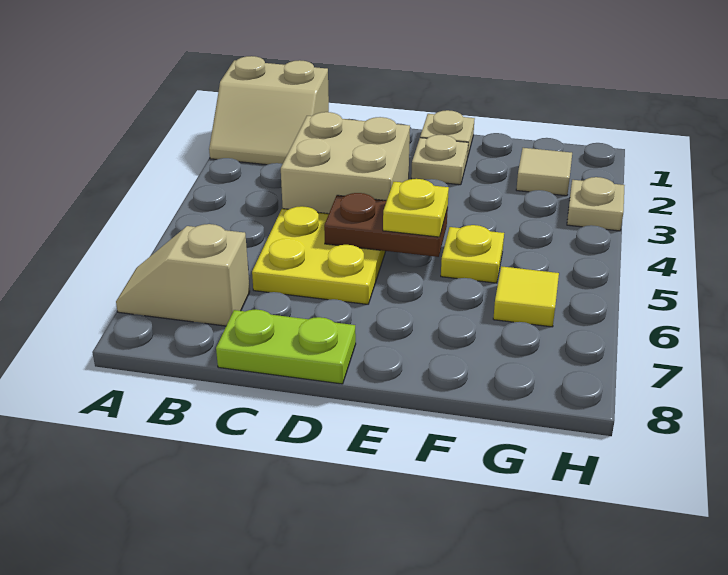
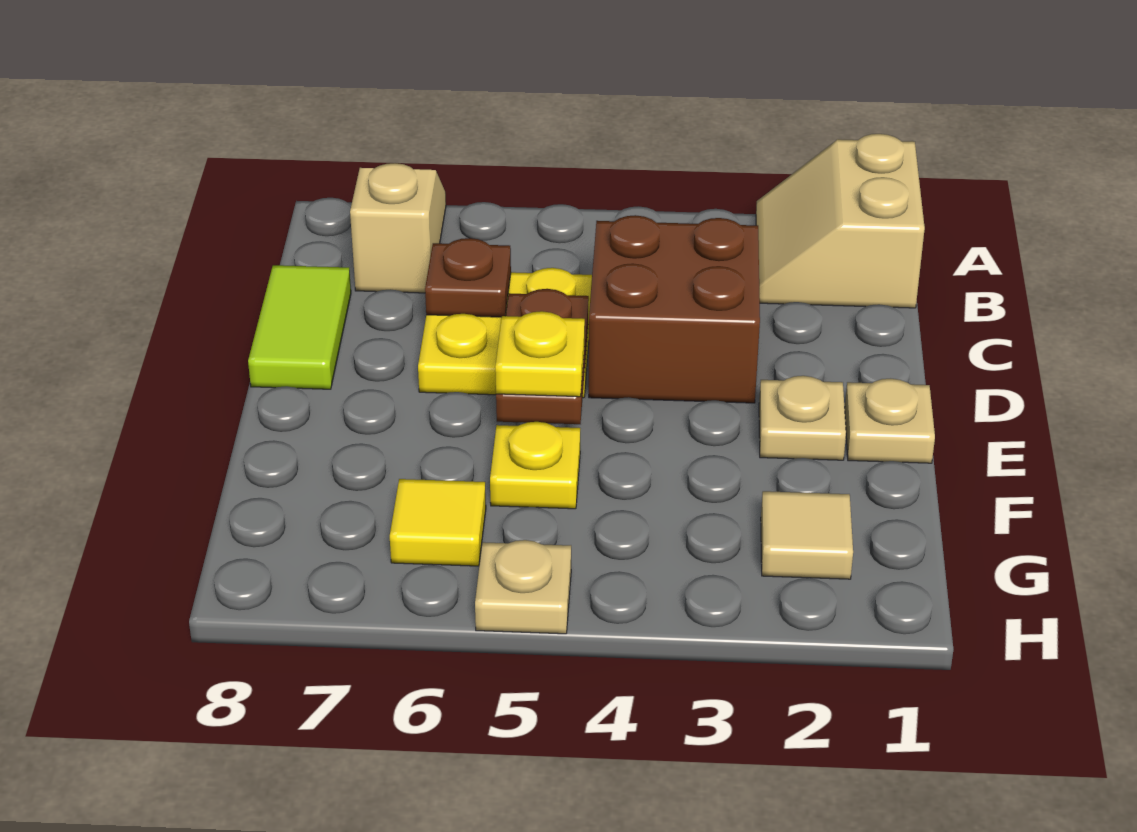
tan 2x2 brick [281,112,410,214] -> brown 2x2 brick [589,215,760,403]
none -> brown 1x1 plate [425,238,511,317]
lime 1x2 plate [216,309,356,384] -> lime 1x2 tile [248,265,351,389]
tan 1x1 plate [567,177,625,231] -> tan 1x1 plate moved to [475,540,571,634]

